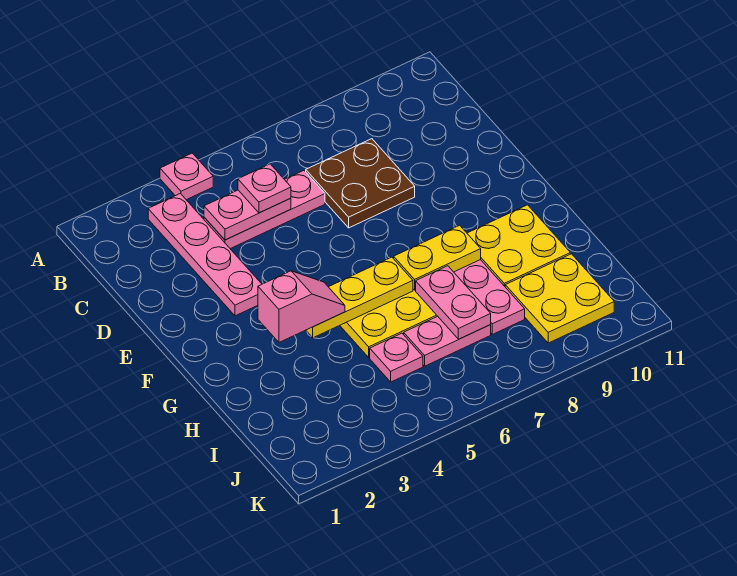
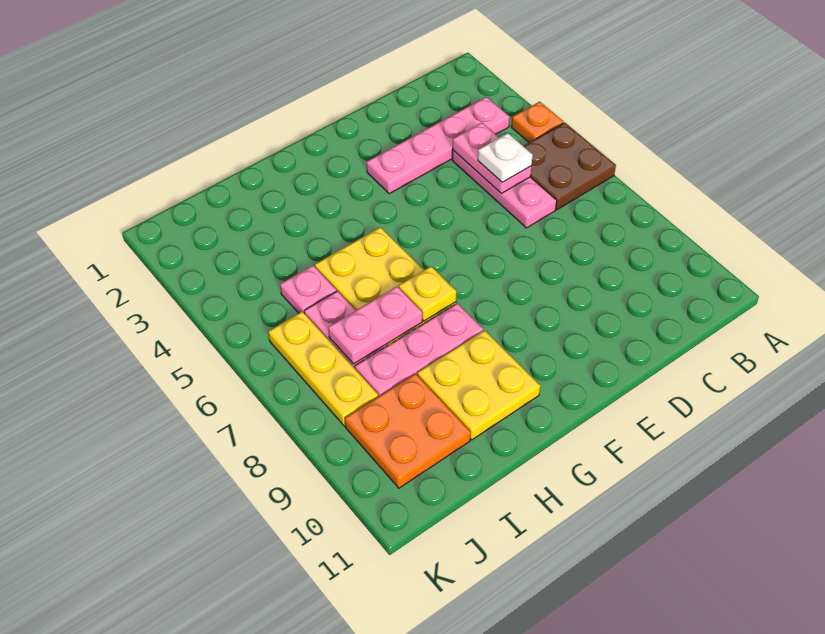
pink 1x1 plate [160,153,213,200] -> orange 1x1 plate [511,102,563,142]
pink 1x1 plate [238,164,291,213] -> white 1x1 plate [478,133,533,182]
brown 2x2 plate [306,139,415,228] -> brown 2x2 plate moved to [523,123,616,210]
pink 1x2 slope [258,271,345,342] -> none
yellow 1x3 plate [306,257,413,338] -> yellow 1x3 plate moved to [268,312,378,426]
yellow 1x2 plate [394,225,481,290] -> yellow 1x1 plate [399,266,456,321]
yellow 2x2 plate [505,254,614,343] -> orange 2x2 plate [345,374,471,488]

